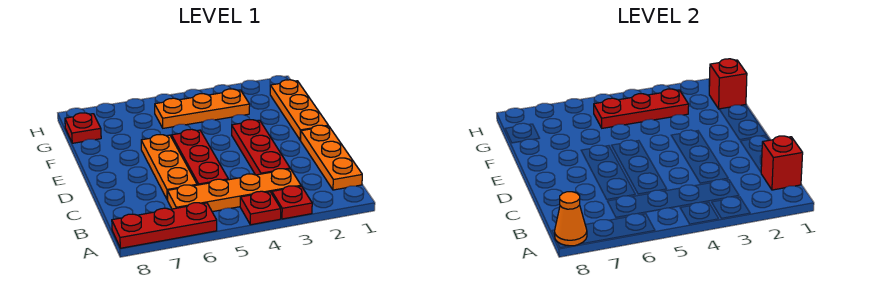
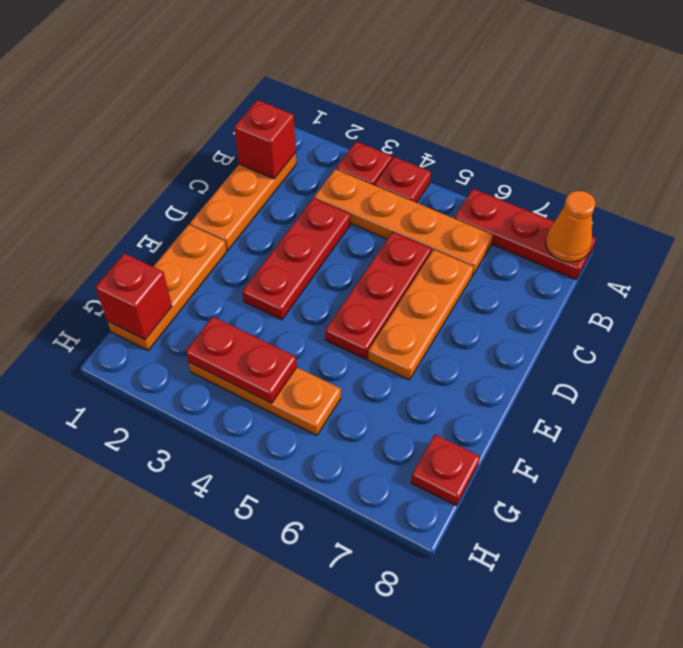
red 1x3 plate [594,89,689,128] -> red 1x2 plate [186,316,297,403]

